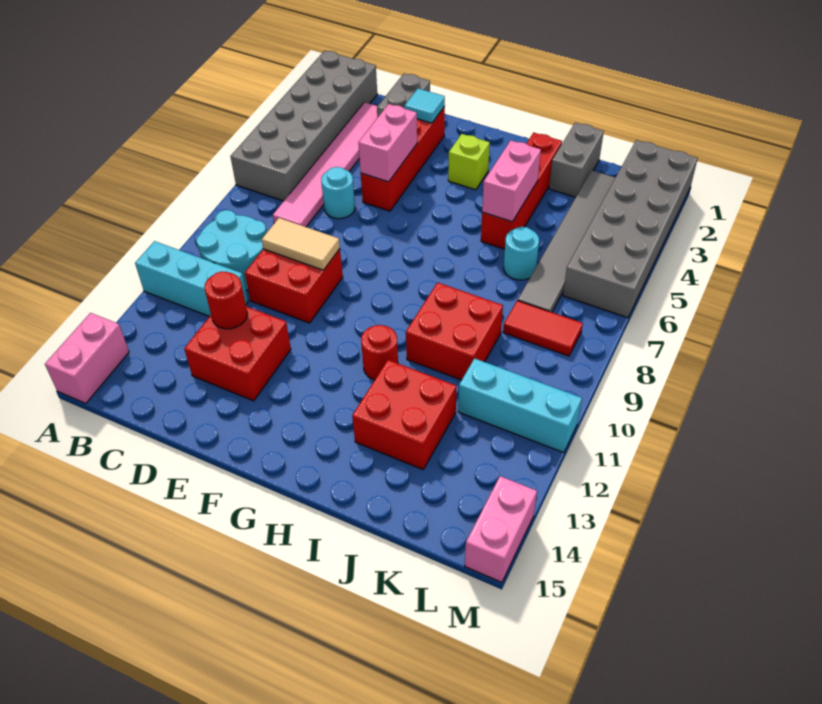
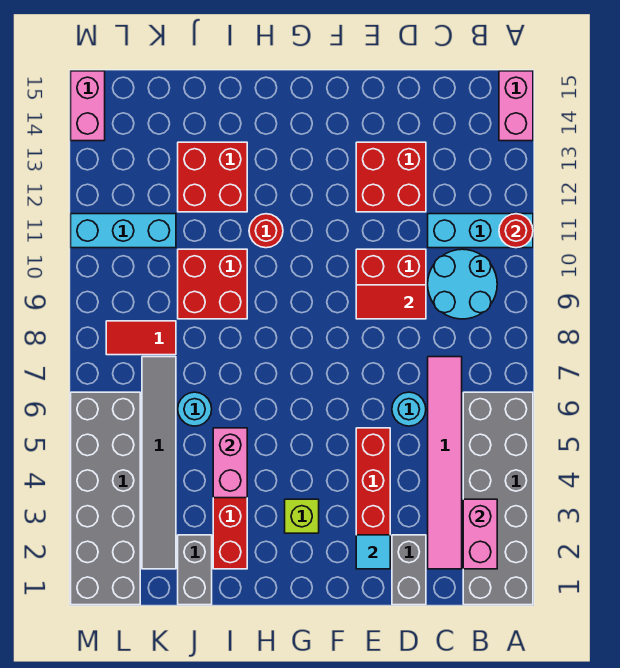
tan 1x2 tile [262,218,340,270] -> red 1x2 tile [356,285,426,319]
red 1x1 round brick [204,272,247,329] -> red 1x1 round brick moved to [499,214,533,248]
pink 1x2 brick [358,104,417,182] -> pink 1x2 brick moved to [463,499,497,569]

